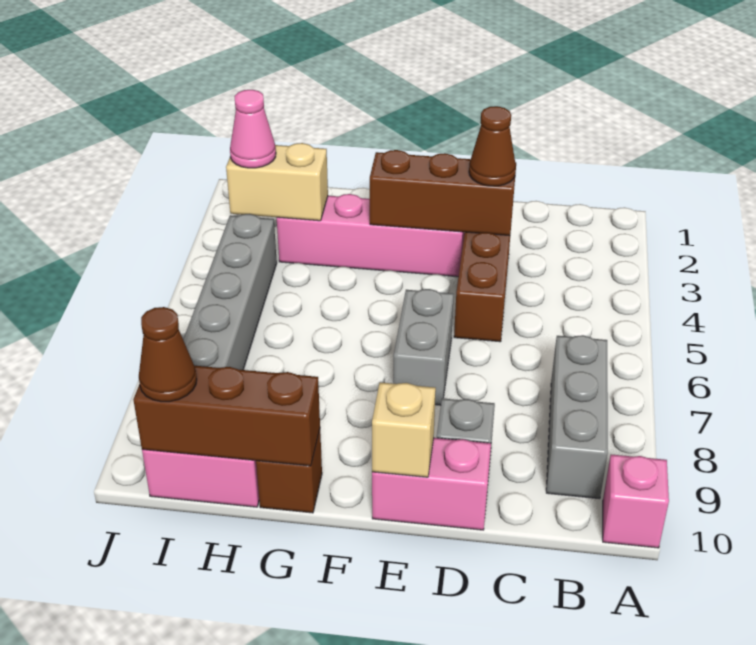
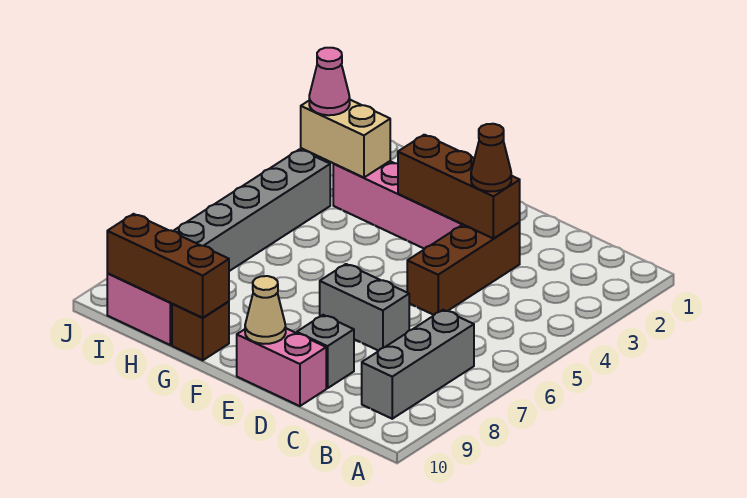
pink 1x1 brick [603,455,669,548] -> none
grey 1x2 brick [393,289,454,405] -> grey 1x2 brick turned to [320,264,409,351]
tan 1x1 brick [372,382,436,477] -> tan 1x1 cone [245,276,286,344]
brown 1x1 cone [139,307,197,402] -> none

